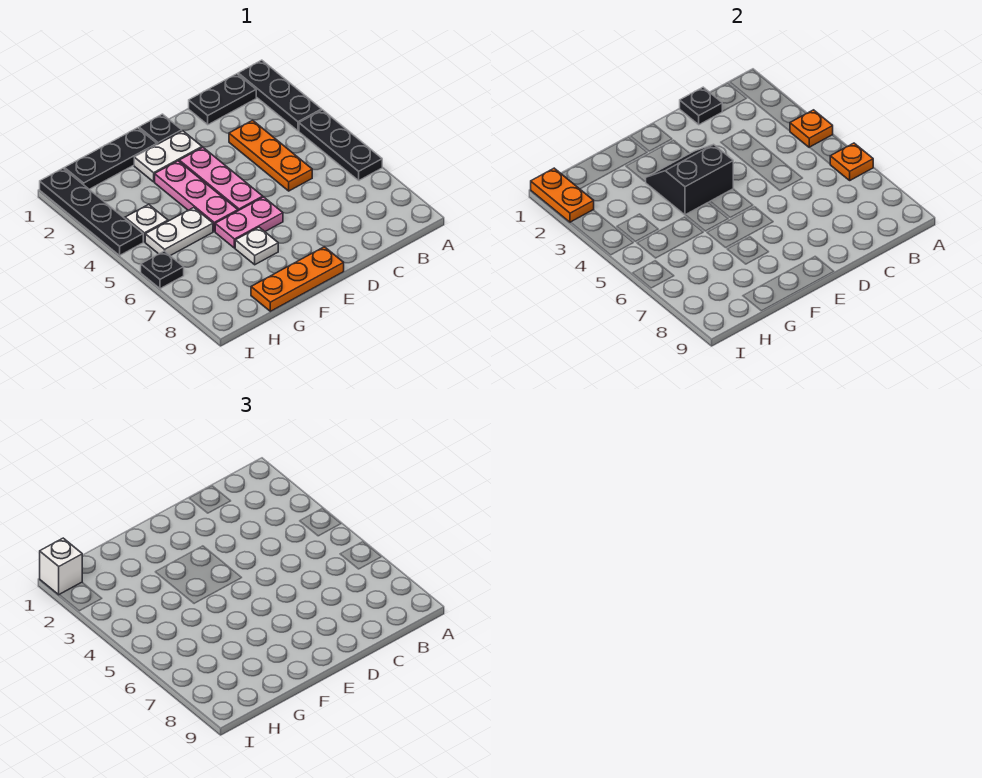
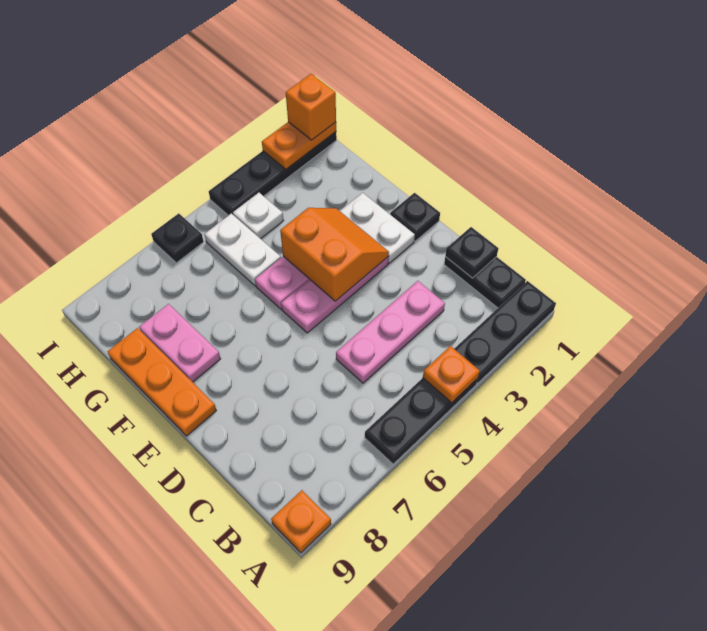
orange 1x1 plate [830,143,873,180] -> orange 1x1 plate moved to [271,490,331,553]
orange 1x3 plate [229,120,312,191] -> pink 1x3 plate [336,281,445,383]
black 2x2 slope [646,144,733,215] -> orange 2x2 slope [280,208,389,301]
pink 1x2 plate [215,197,283,248] -> pink 1x2 plate moved to [139,304,221,382]
black 1x3 plate [64,128,157,189] -> none
white 1x1 plate [235,227,278,265] -> none
white 1x1 brick [40,538,82,595] -> orange 1x1 brick [286,74,336,140]

